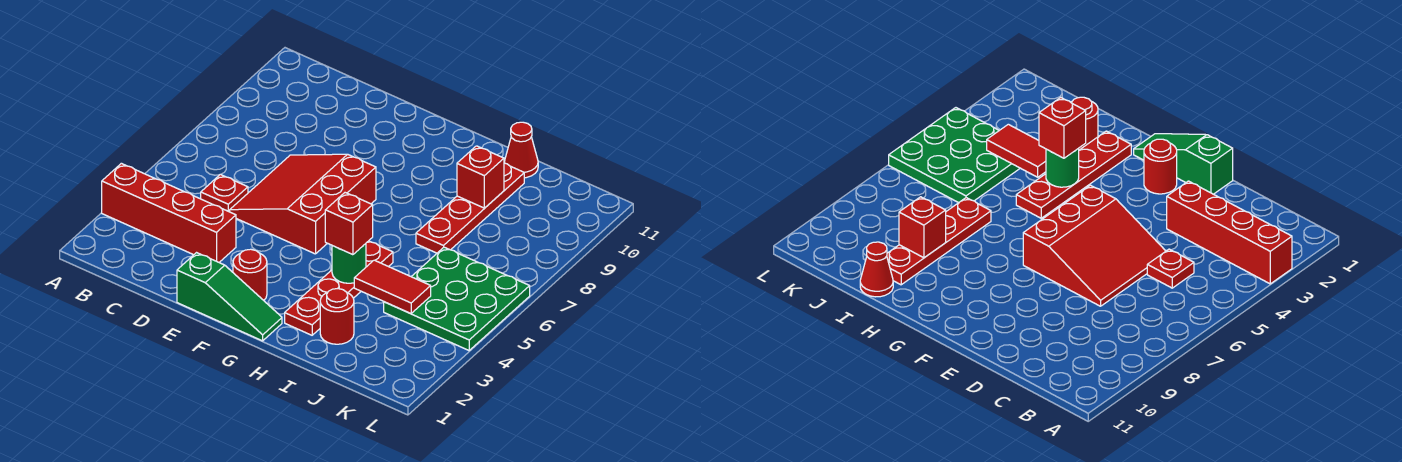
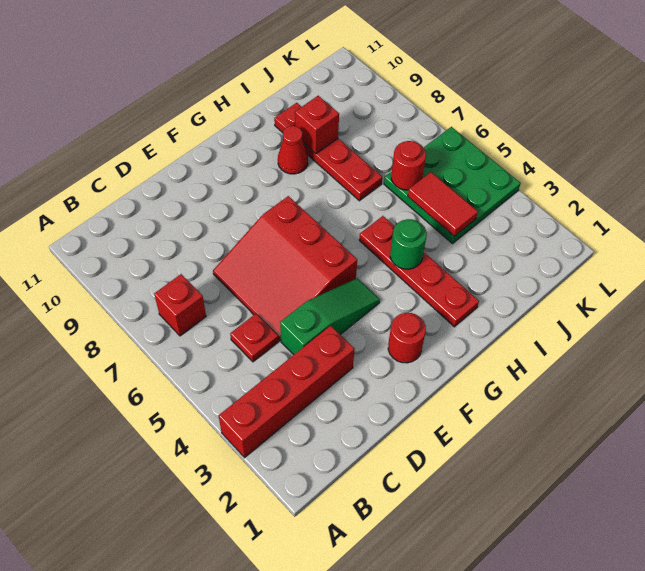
green 1x3 slope [177,253,282,341] -> green 1x3 slope moved to [280,278,380,355]
red 1x1 brick [325,193,373,255] -> red 1x1 brick moved to [154,274,206,336]
red 1x1 round brick [320,289,354,344] -> red 1x1 round brick moved to [391,141,426,190]
red 1x2 tile [354,260,431,314] -> red 1x2 tile turned to [408,172,478,236]
red 1x1 cone [504,122,538,178] -> red 1x1 cone moved to [278,126,308,174]

